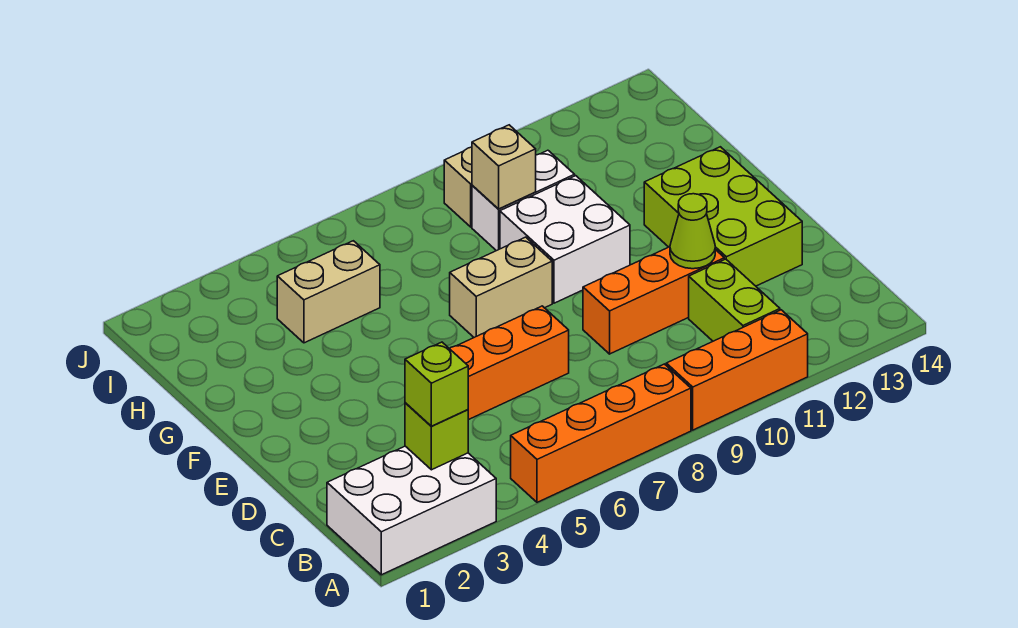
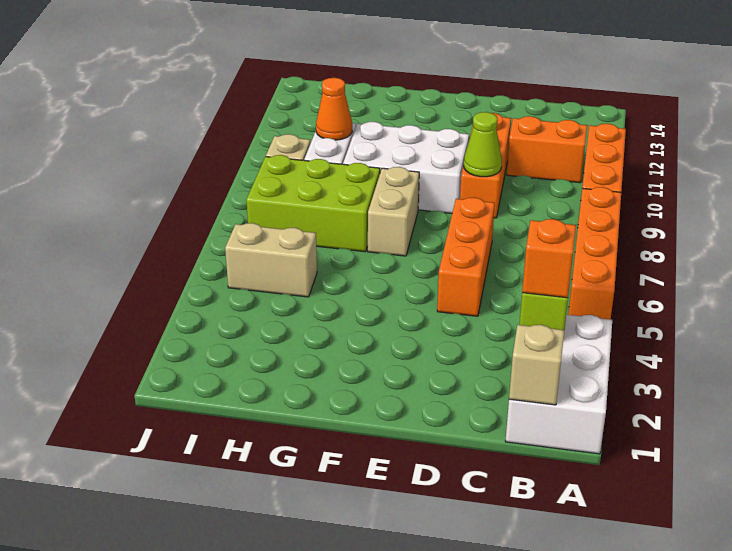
lime 1x1 brick [405,342,468,426] -> orange 1x1 brick [522,219,576,298]
lime 1x2 brick [689,259,780,341] -> orange 1x2 brick [507,116,587,183]
lime 1x1 cone [670,194,715,269] -> lime 1x1 cone moved to [464,112,502,177]
lime 2x3 brick [644,147,802,286] -> lime 2x3 brick moved to [246,155,380,252]
white 2x2 brick [500,176,630,303] -> white 2x3 brick [343,122,469,213]
tan 1x2 brick [277,241,380,343] -> tan 1x2 brick turned to [225,223,317,297]
tan 1x1 brick [472,125,536,209] -> tan 1x1 brick moved to [509,325,564,405]
none -> orange 1x1 cone [316,78,352,140]

